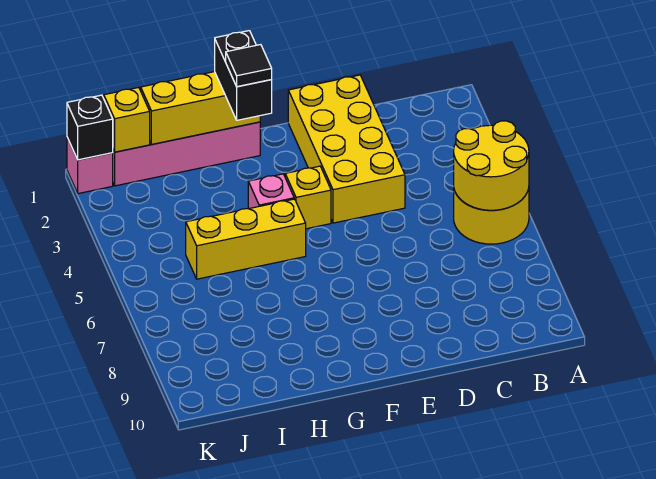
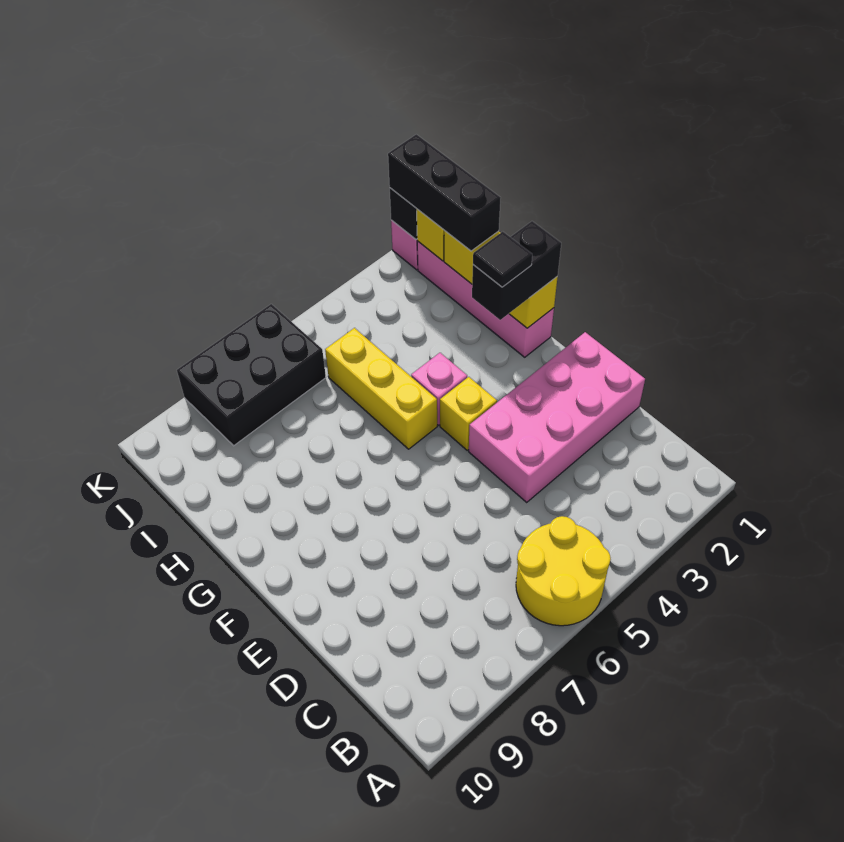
yellow 2x2 round brick [454,121,529,210] -> none
yellow 2x4 brick [288,75,405,223] -> pink 2x4 brick [469,332,645,502]
none -> black 1x3 brick [388,134,500,251]
none -> black 2x3 brick [177,304,326,446]

